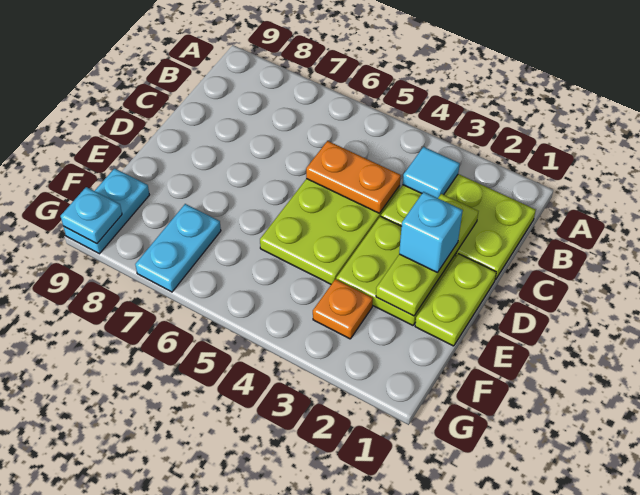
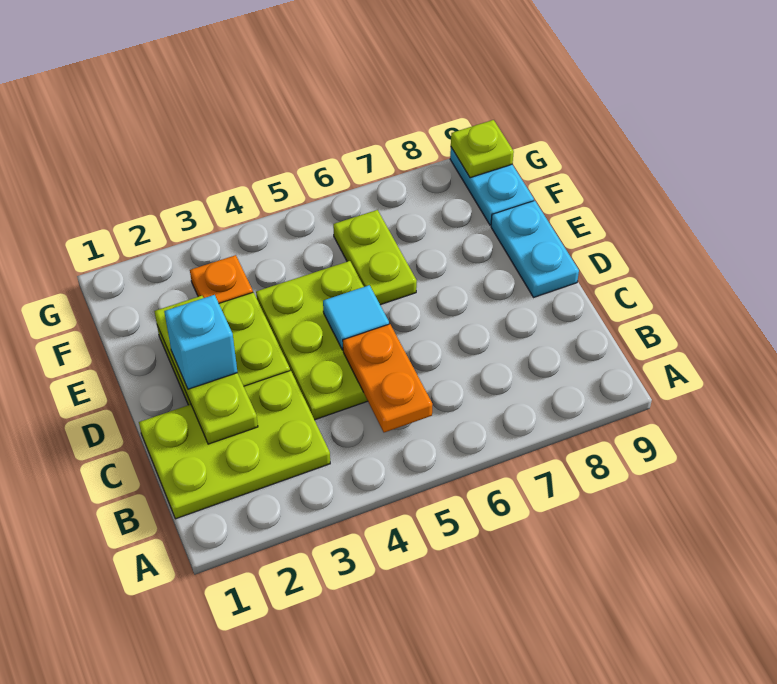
cyan 1x1 tile [403,147,460,198] -> cyan 1x1 tile moved to [323,285,389,350]
orange 1x2 plate [306,141,401,213] -> orange 1x2 plate turned to [343,324,433,432]
lime 1x2 plate [415,254,496,346] -> lime 1x2 plate moved to [333,210,417,305]
cyan 1x2 plate [135,204,221,292] -> cyan 1x2 plate moved to [491,201,579,297]
cyan 1x1 plate [61,187,122,244] -> lime 1x1 plate [451,120,514,178]

